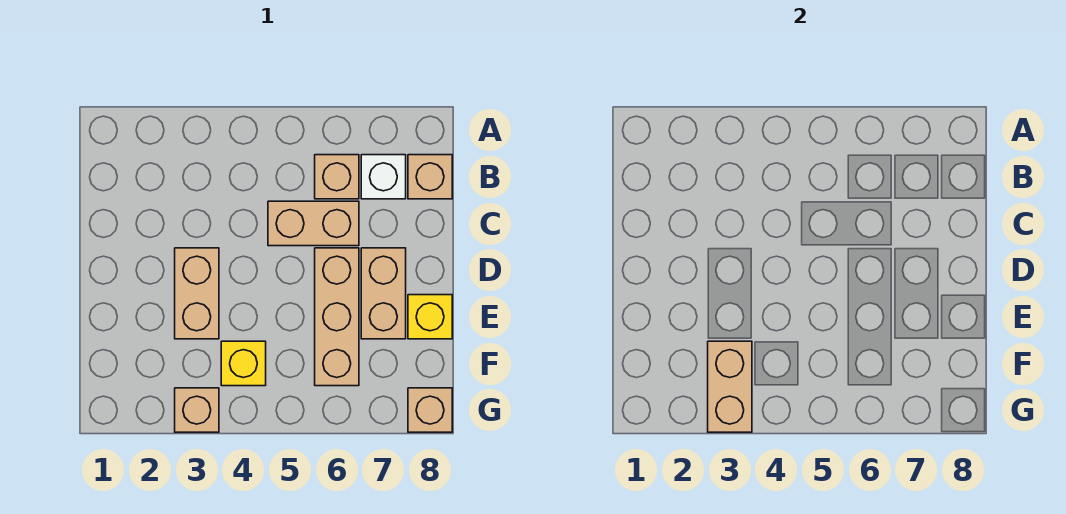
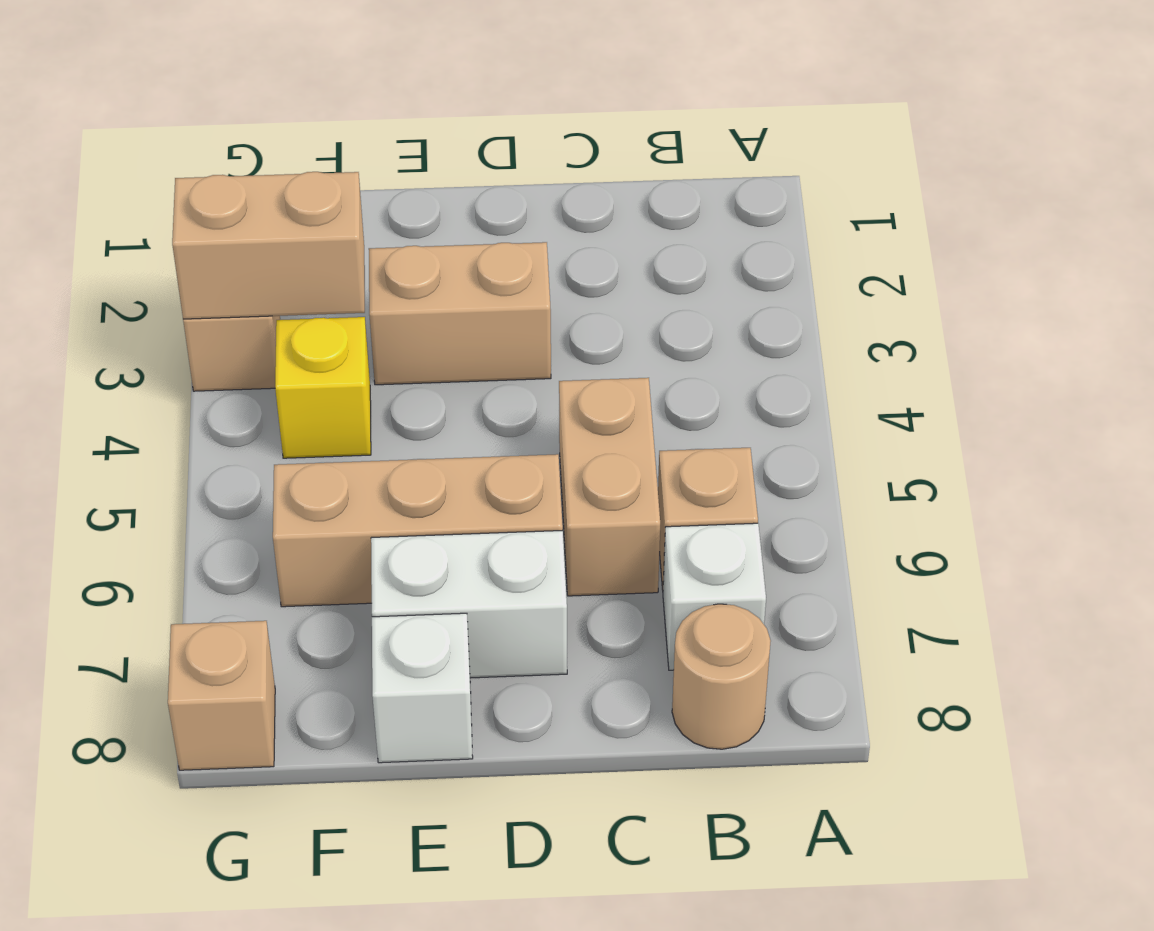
tan 1x1 brick [408,155,452,199] -> tan 1x1 round brick [672,604,771,749]
tan 1x2 brick [361,248,406,339] -> white 1x2 brick [371,530,567,678]
yellow 1x1 brick [408,295,452,339] -> white 1x1 brick [372,613,473,763]

